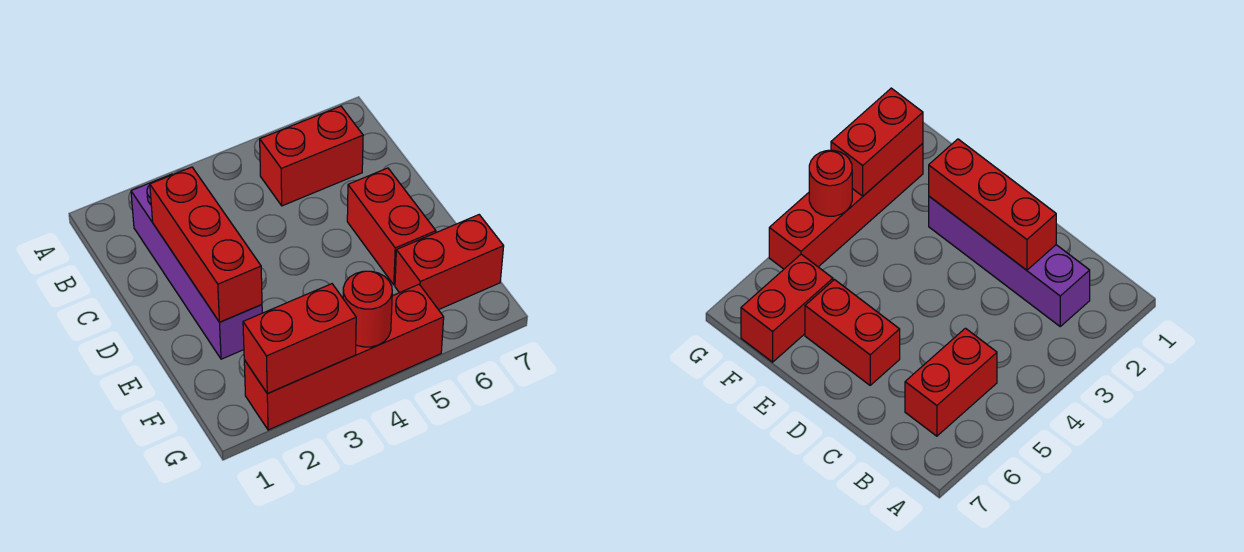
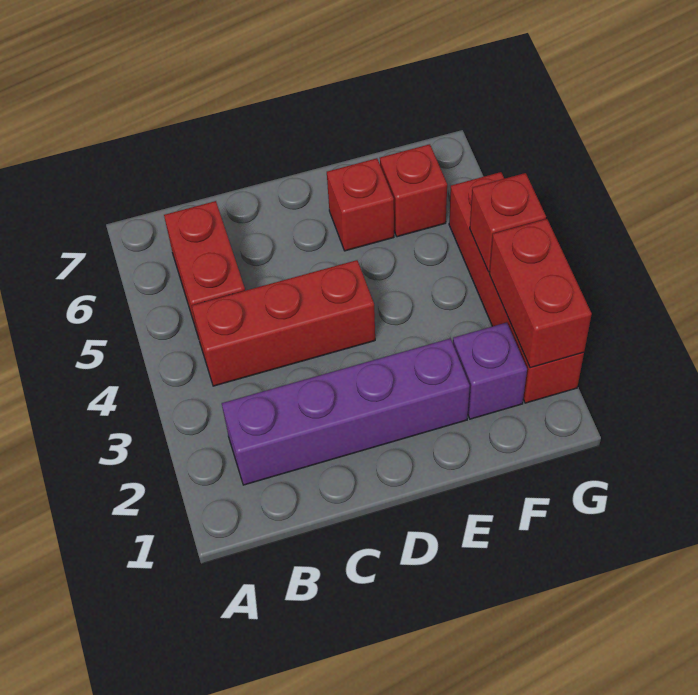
red 1x3 brick [150,167,262,322] -> red 1x3 brick moved to [192,260,375,386]
red 1x2 brick [347,168,436,285] -> red 1x1 brick [327,158,394,251]
none -> purple 1x1 brick [453,323,527,419]
red 1x2 brick [395,215,504,310] -> red 1x1 brick [380,144,447,237]
red 1x1 round brick [343,271,392,347] -> red 1x1 brick [470,173,546,272]

